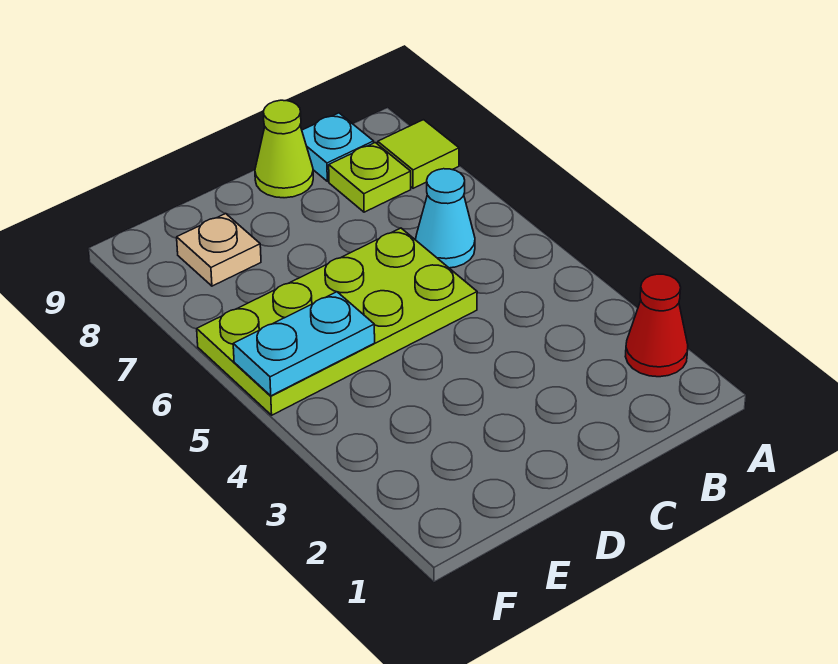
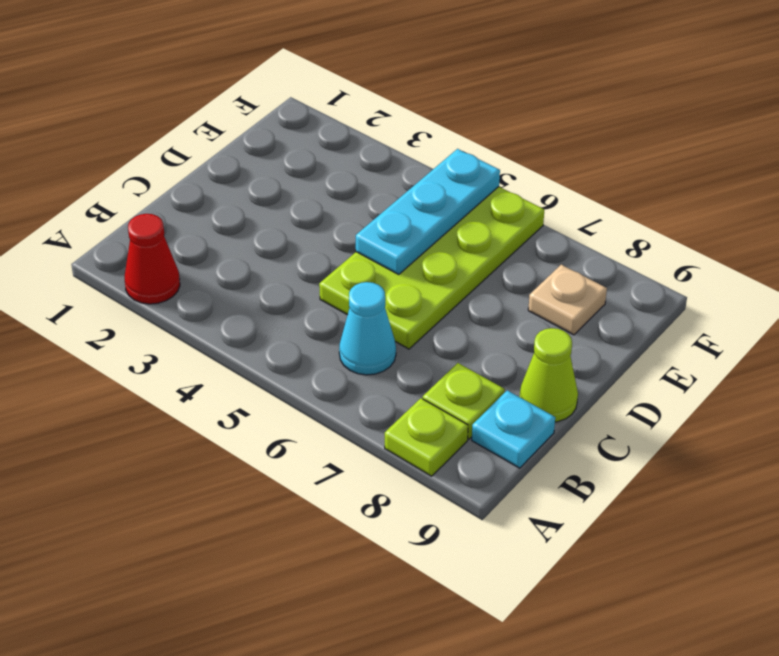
lime 1x1 tile [378,120,459,188] -> lime 1x1 plate [385,398,468,476]
cyan 1x2 plate [233,292,375,396] -> cyan 1x3 plate [356,149,500,275]

